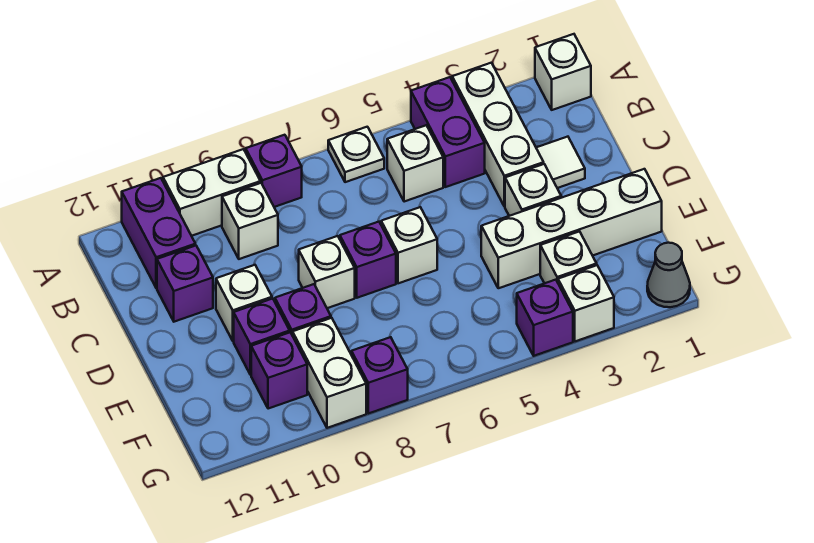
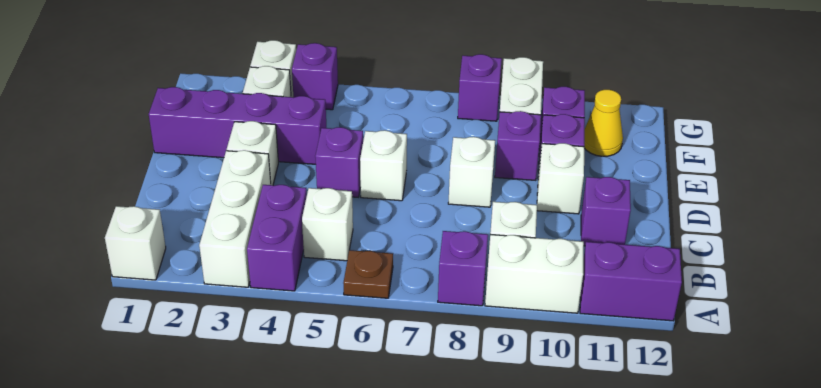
white 1x1 plate [328,127,384,182] -> brown 1x1 plate [343,250,393,298]
purple 1x2 brick [122,178,195,288] -> purple 1x2 brick turned to [580,242,682,321]
white 1x1 tile [536,137,585,188] -> none
purple 1x1 brick [340,222,396,298] -> purple 1x1 brick moved to [315,127,363,197]
white 1x4 brick [481,169,662,288] -> purple 1x4 brick [149,87,326,164]
none -> yellow 1x1 cone [584,90,623,156]
grey 1x1 cone [647,243,690,307] -> none

